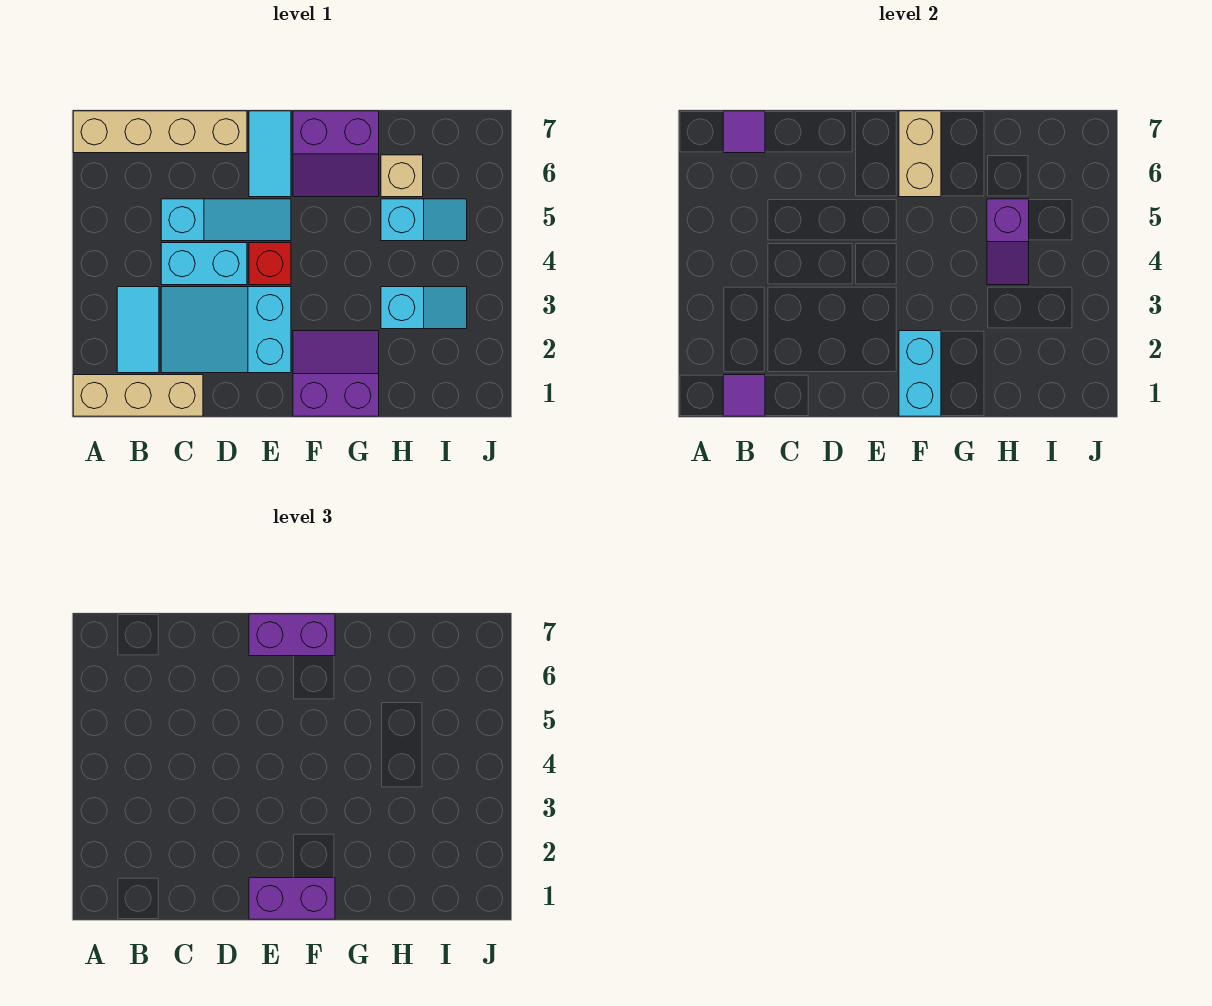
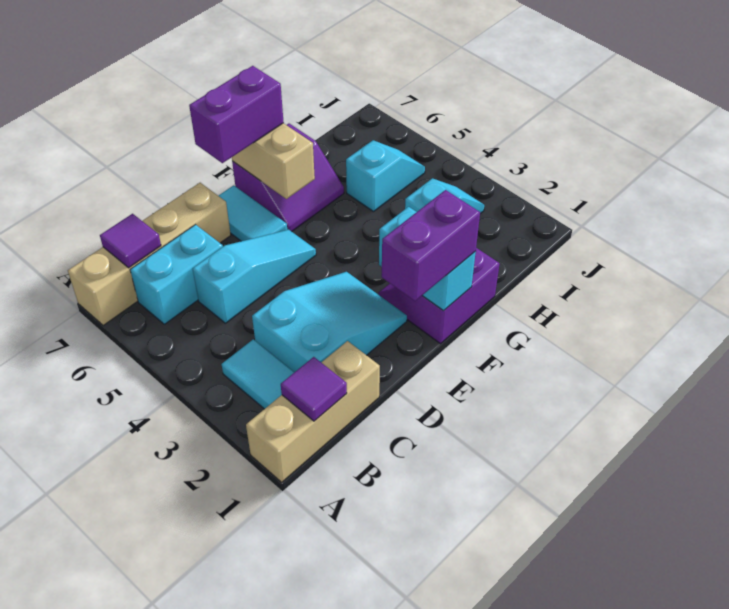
cyan 2x3 slope [161,287,291,373] -> cyan 2x3 slope turned to [252,272,407,372]
cyan 1x2 brick [161,243,247,285] -> cyan 1x2 brick moved to [130,225,223,324]
red 1x1 brick [249,243,291,285] -> none
purple 1x2 slope [987,199,1029,285] -> none
tan 1x1 brick [381,155,423,197] -> none

